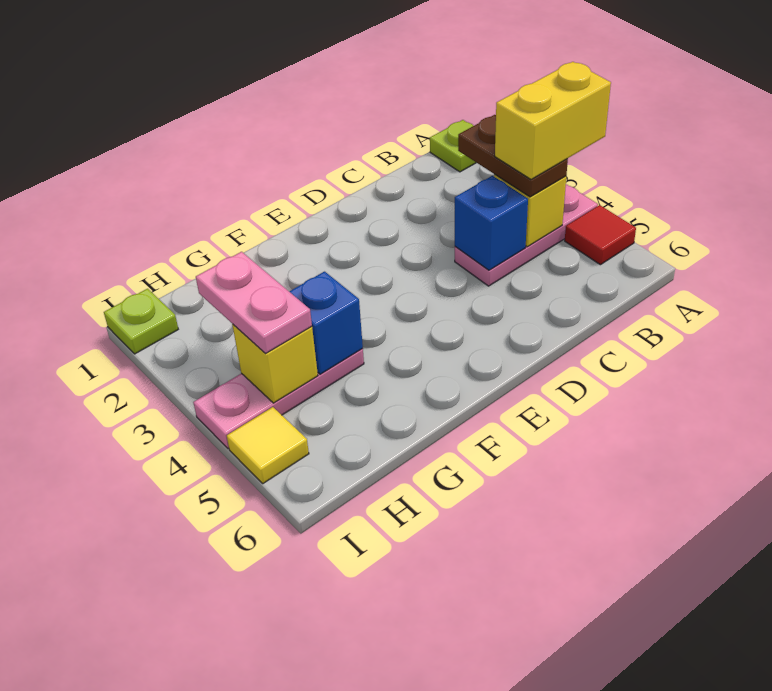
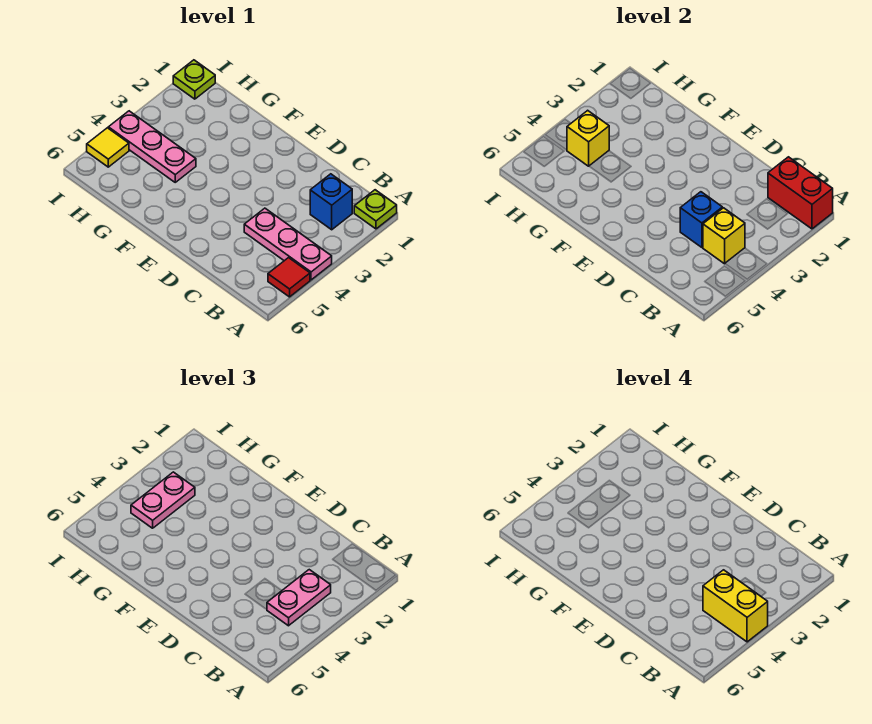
none -> red 1x2 brick [768,157,833,229]
brown 1x2 plate [458,115,568,197] -> pink 1x2 plate [267,570,331,626]
blue 1x1 brick [289,272,363,374] -> blue 1x1 brick moved to [310,174,352,230]

